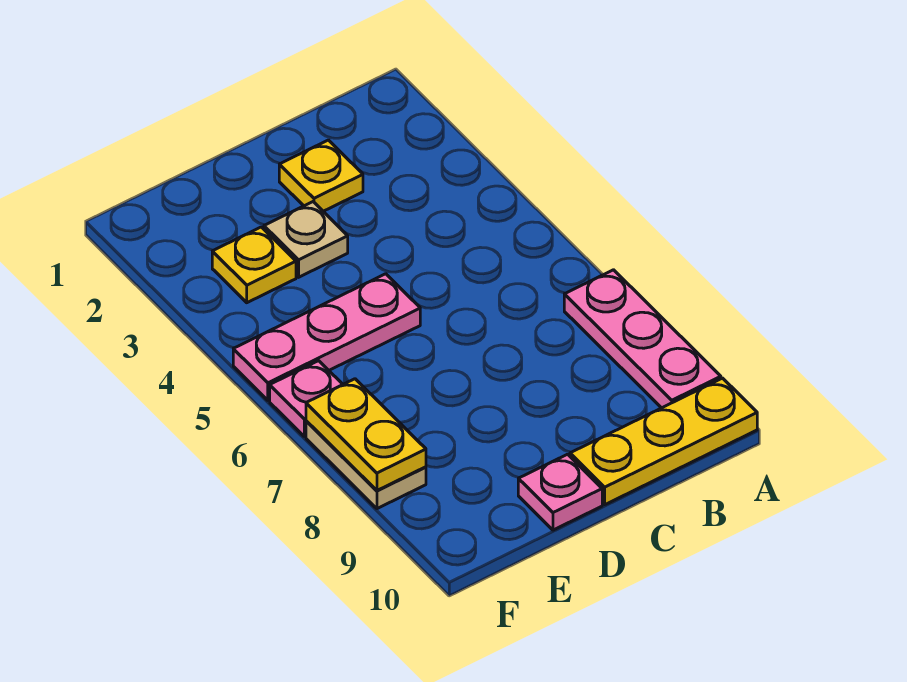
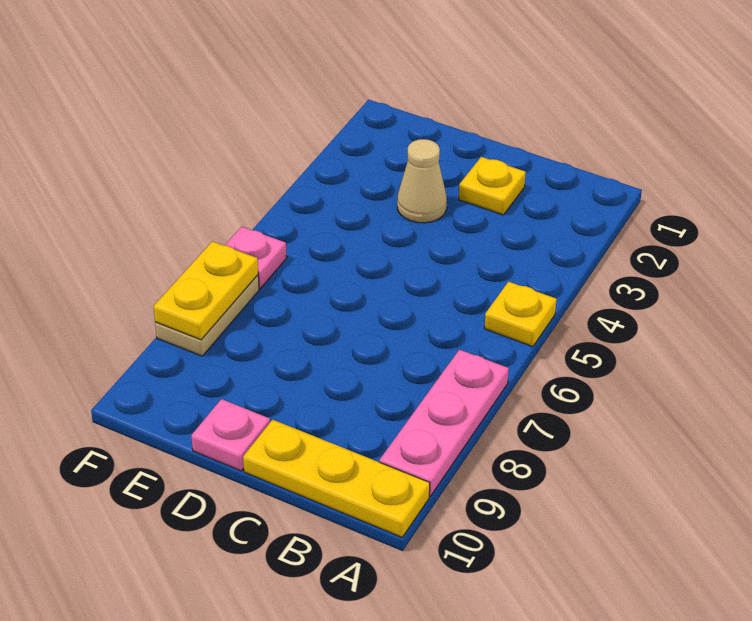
tan 1x1 plate [264,202,348,277] -> tan 1x1 cone [397,139,447,223]
pink 1x3 plate [233,274,420,400] -> none
yellow 1x1 plate [212,227,296,303] -> yellow 1x1 plate moved to [485,282,557,347]

